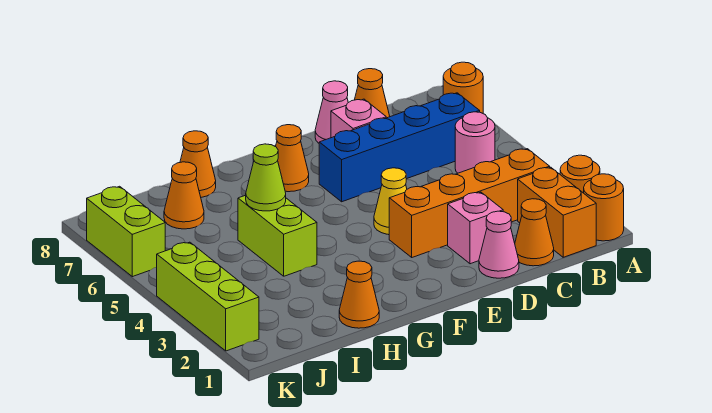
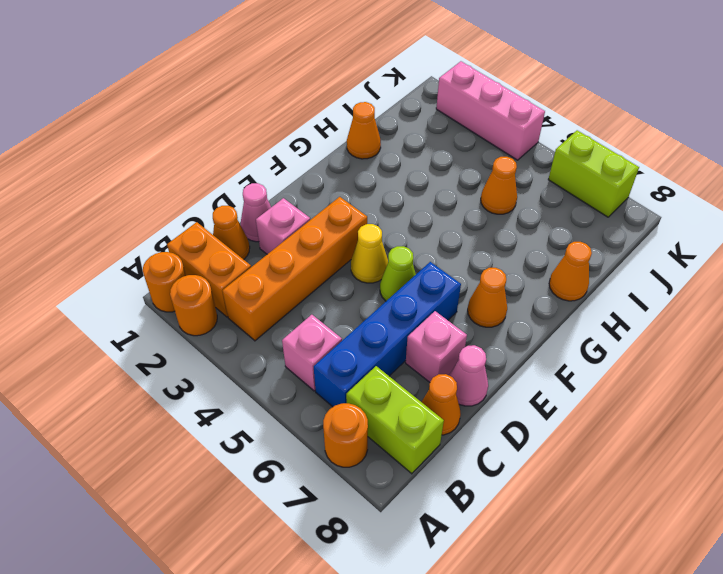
pink 1x1 round brick [455,112,495,173] -> pink 1x1 brick [282,315,342,391]
lime 1x2 brick [238,195,317,276] -> lime 1x2 brick moved to [346,366,444,474]
lime 1x1 cone [246,144,286,211] -> lime 1x1 cone moved to [380,246,416,301]
orange 1x1 cone [164,162,204,229] -> orange 1x1 cone moved to [481,157,517,214]
lime 1x3 brick [157,242,259,351] -> pink 1x3 brick [436,61,545,160]

